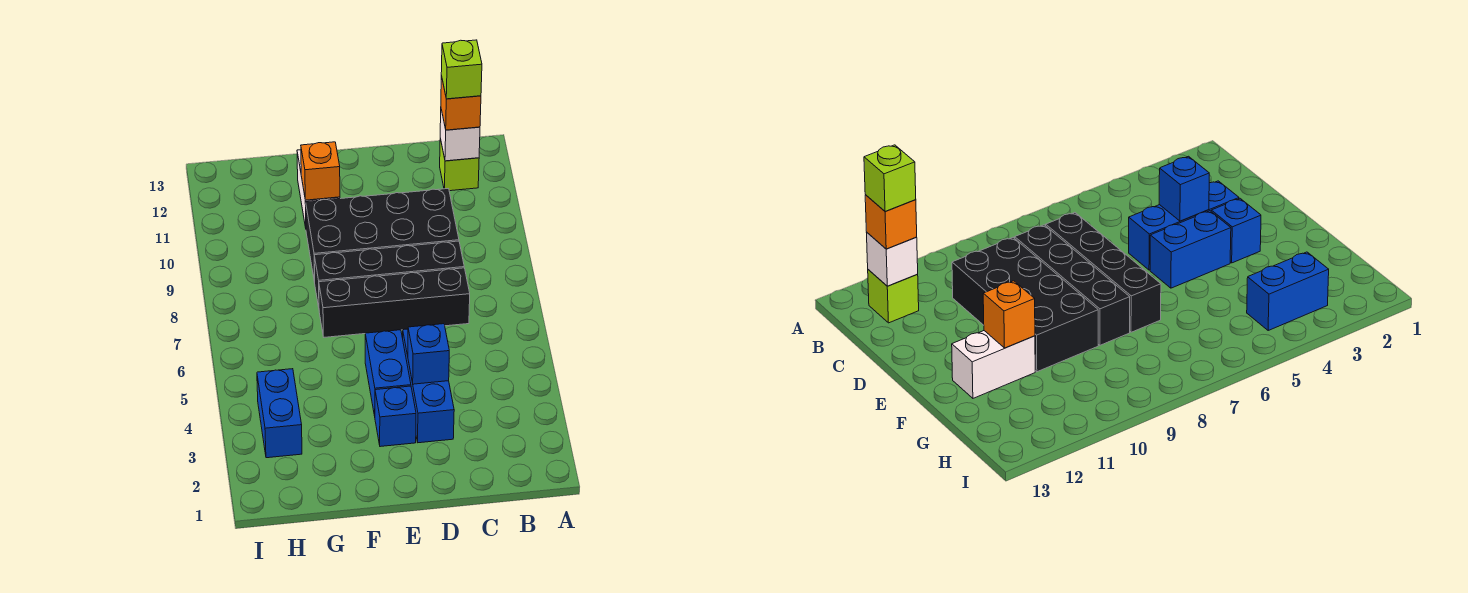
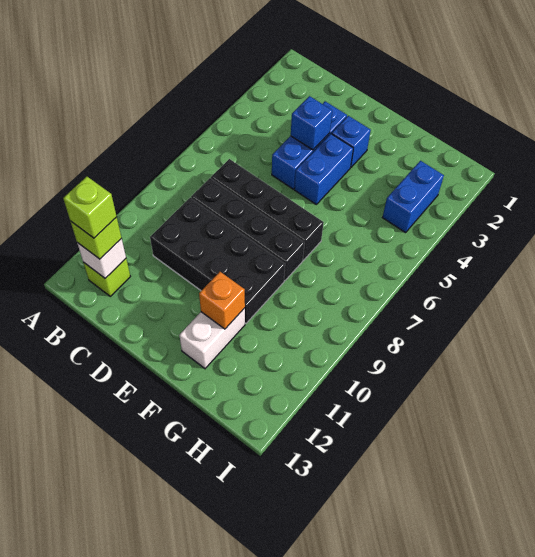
orange 1x1 brick [441,76,481,130] -> lime 1x1 brick [70,217,121,259]

